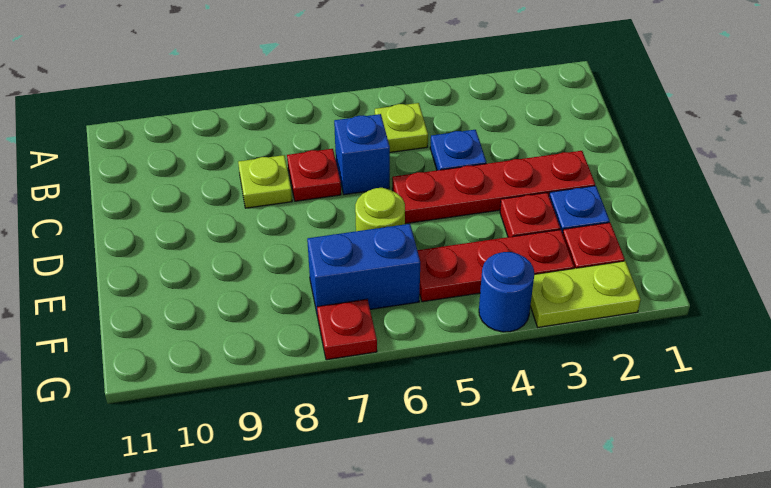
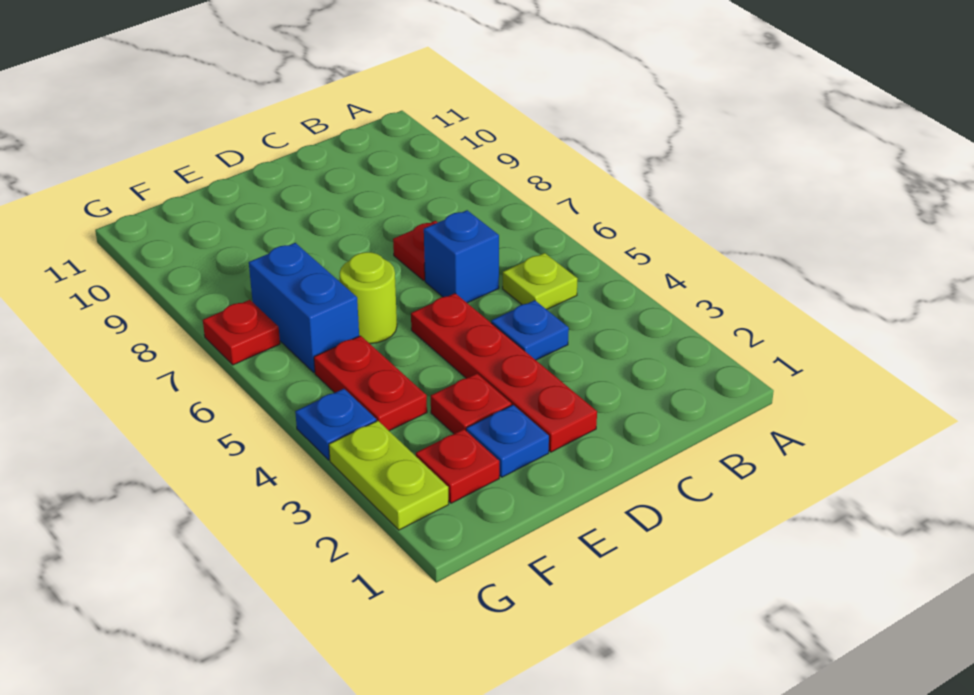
lime 1x1 plate [238,155,292,208] -> none
red 1x3 plate [417,230,574,302] -> red 1x2 plate [314,336,427,431]
blue 1x1 round brick [479,252,534,332] -> blue 1x1 plate [295,389,376,460]

